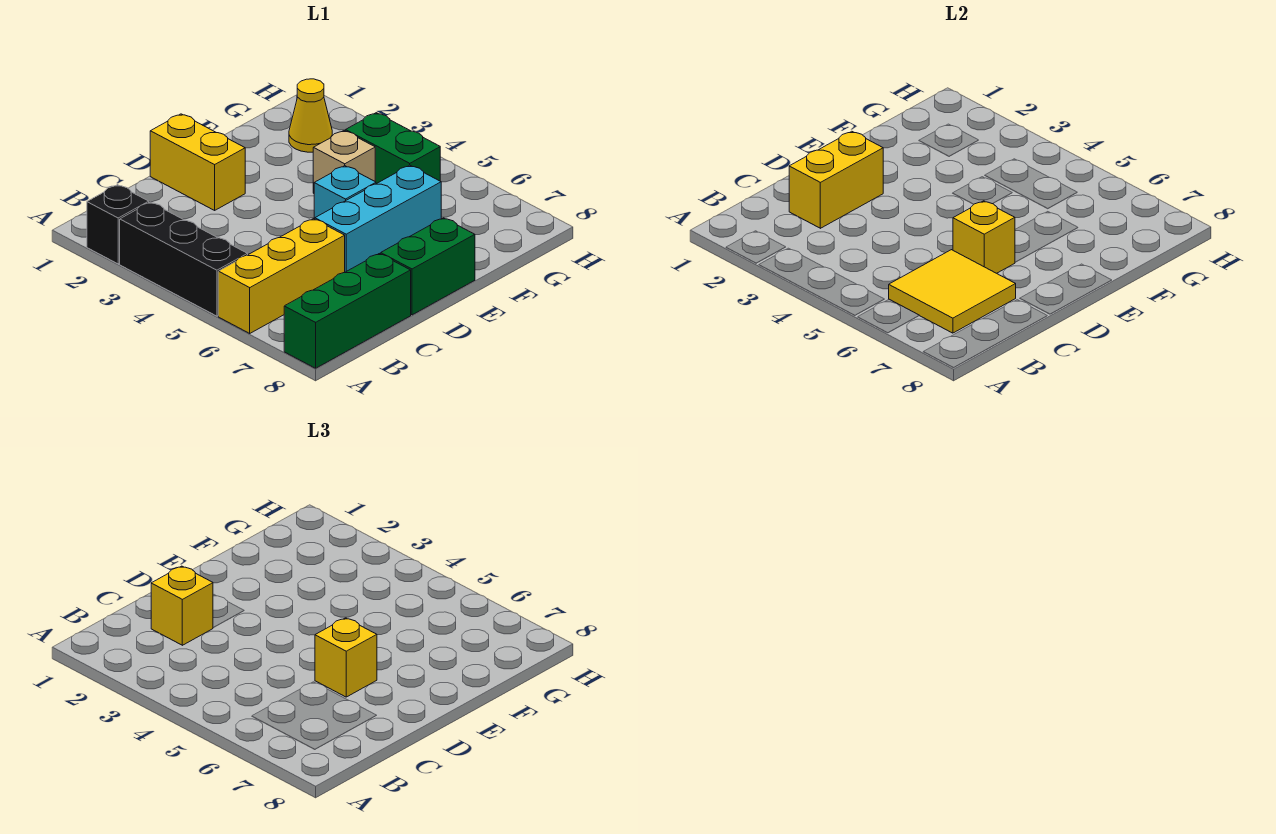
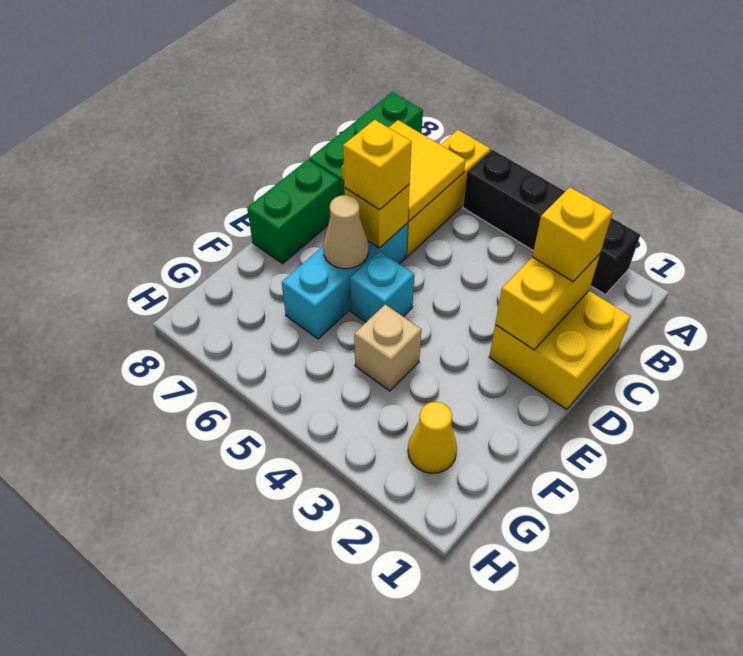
yellow 1x2 brick [150,114,245,210] -> yellow 2x2 brick [489,291,631,410]
none -> tan 1x1 cone [323,195,369,269]
green 1x2 brick [346,113,440,184] -> none

